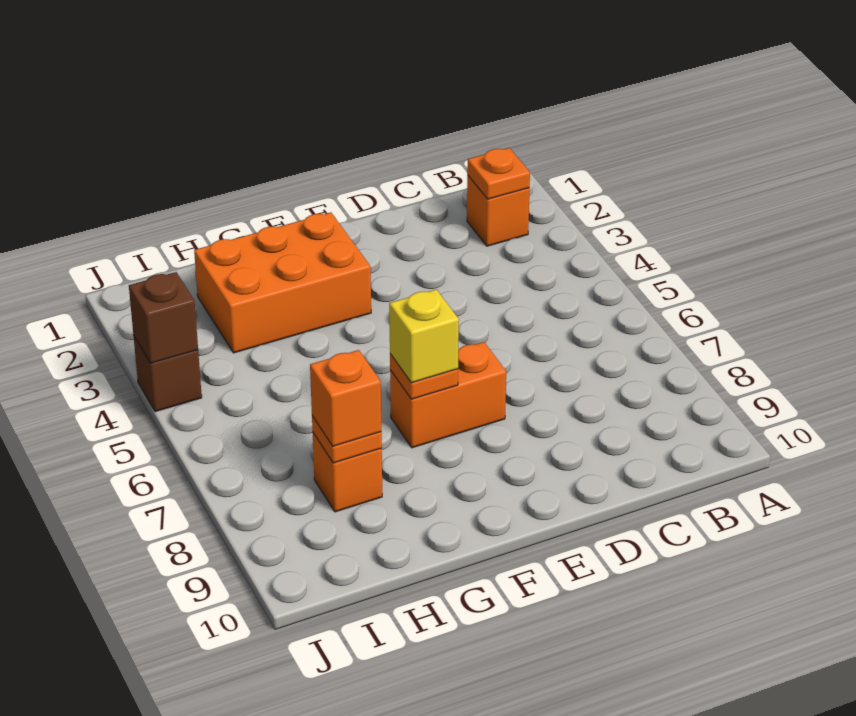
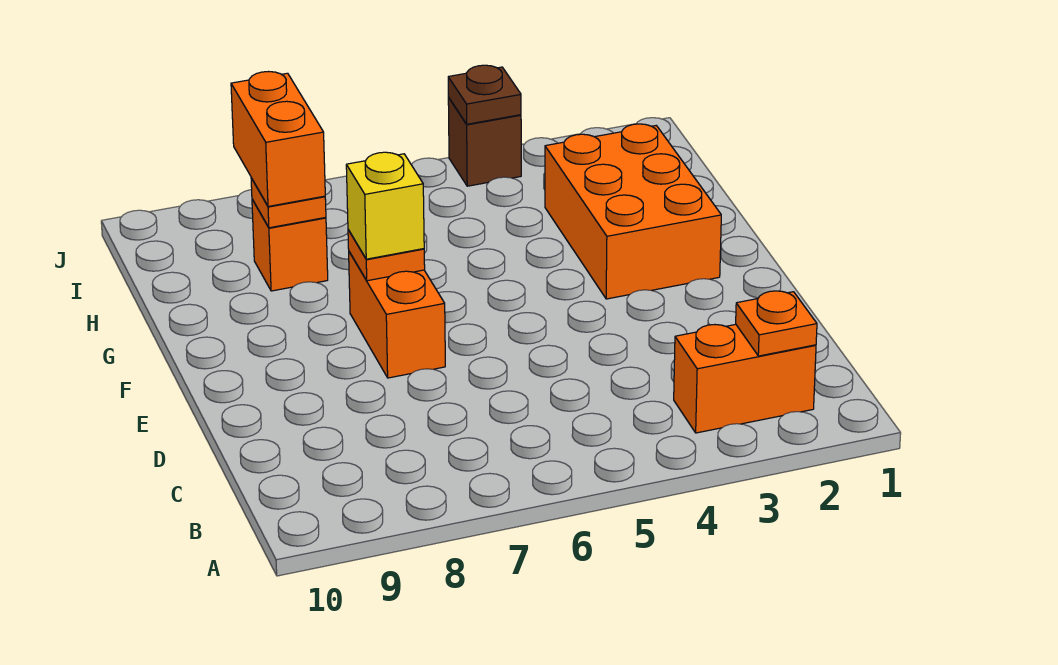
orange 1x1 brick [467,175,530,246] -> orange 1x2 brick [674,324,816,433]
orange 1x1 brick [310,350,381,446] -> orange 1x2 brick [231,72,325,206]
brown 1x1 brick [129,272,198,363] -> brown 1x1 plate [448,65,521,124]

